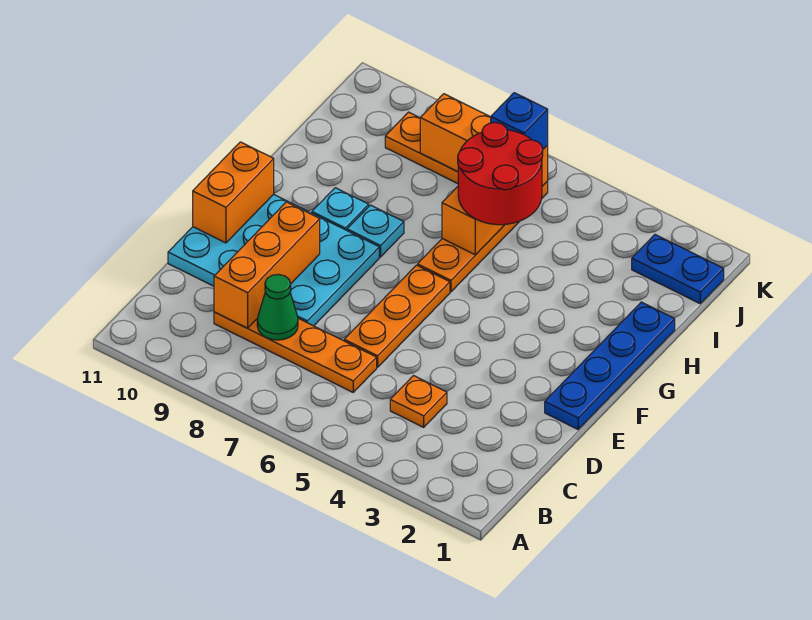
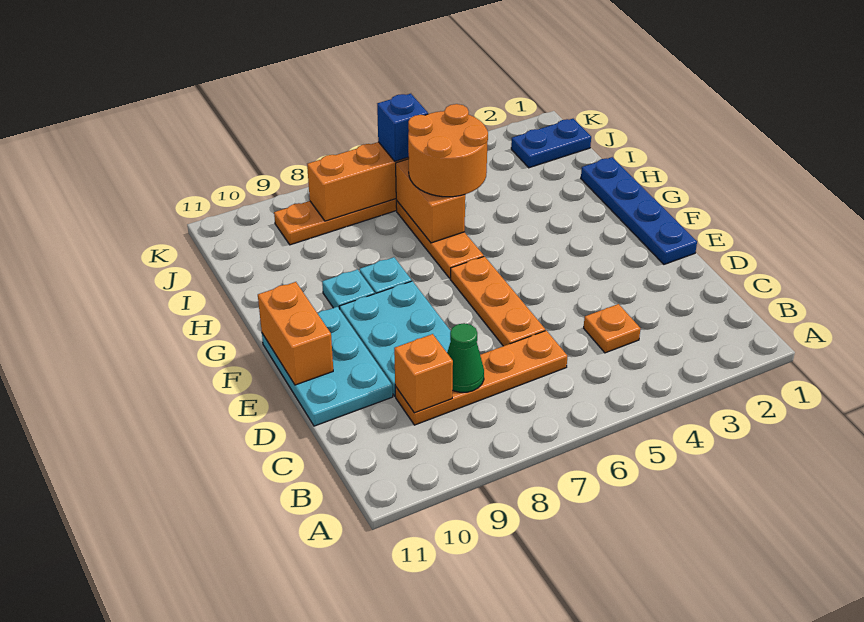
orange 1x3 brick [214,202,320,328] -> orange 1x1 brick [394,334,453,413]
red 2x2 round brick [458,122,543,225] -> orange 2x2 round brick [408,104,488,197]

